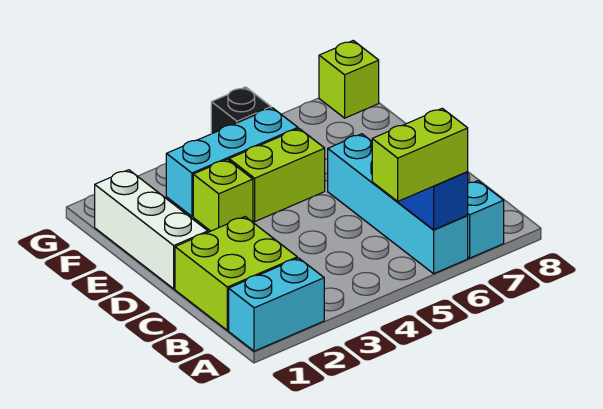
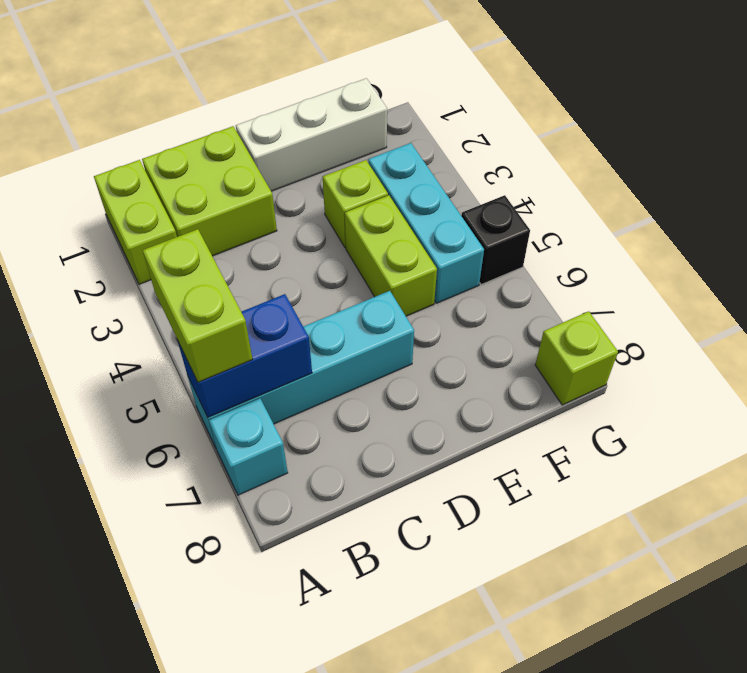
cyan 1x2 brick [229,258,324,351] -> lime 1x2 brick [94,160,177,284]

